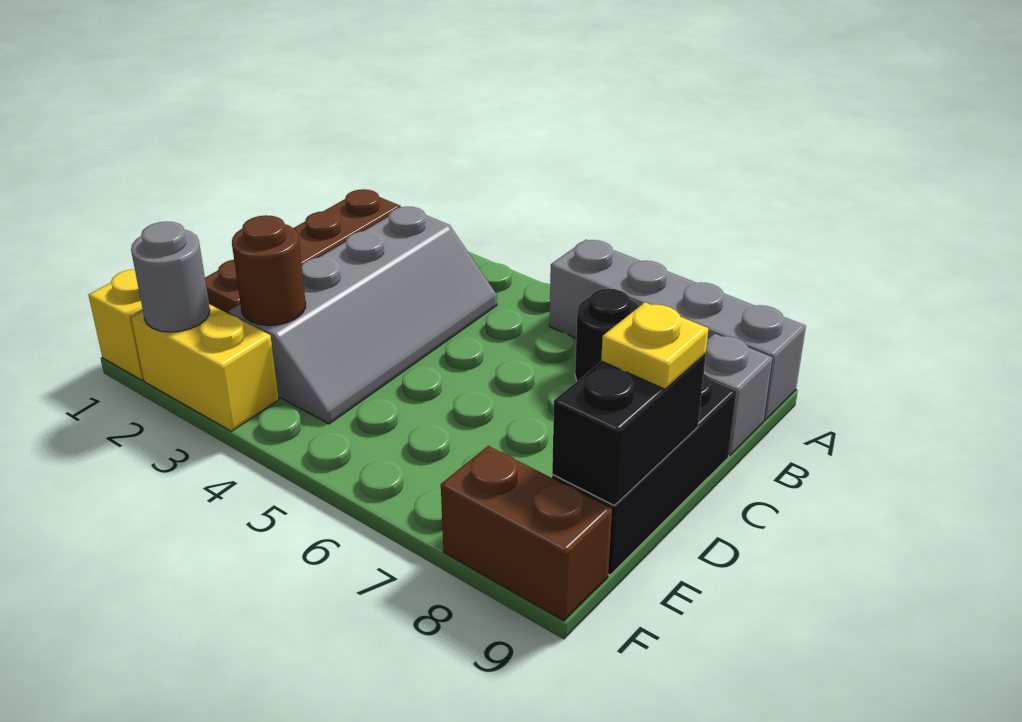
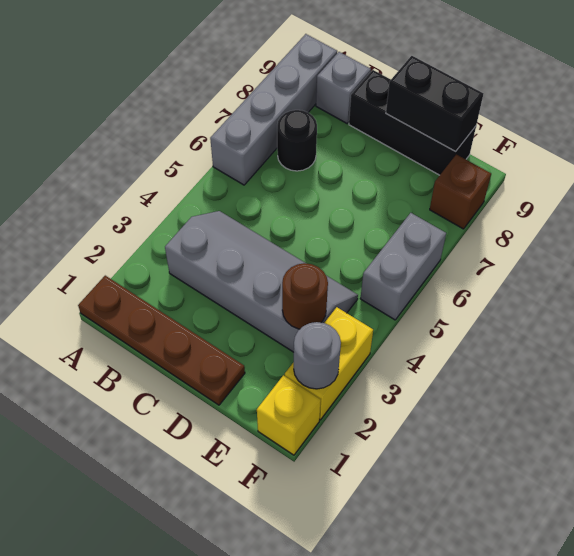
yellow 1x1 plate [601,302,708,389] -> none
none -> grey 1x2 brick [360,213,446,320]
brown 1x2 brick [441,446,612,621] -> brown 1x1 brick [430,154,491,229]

